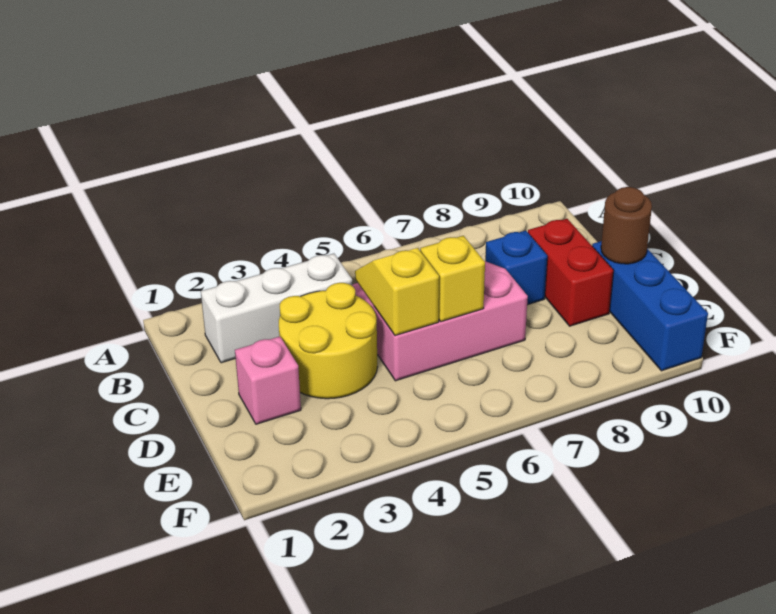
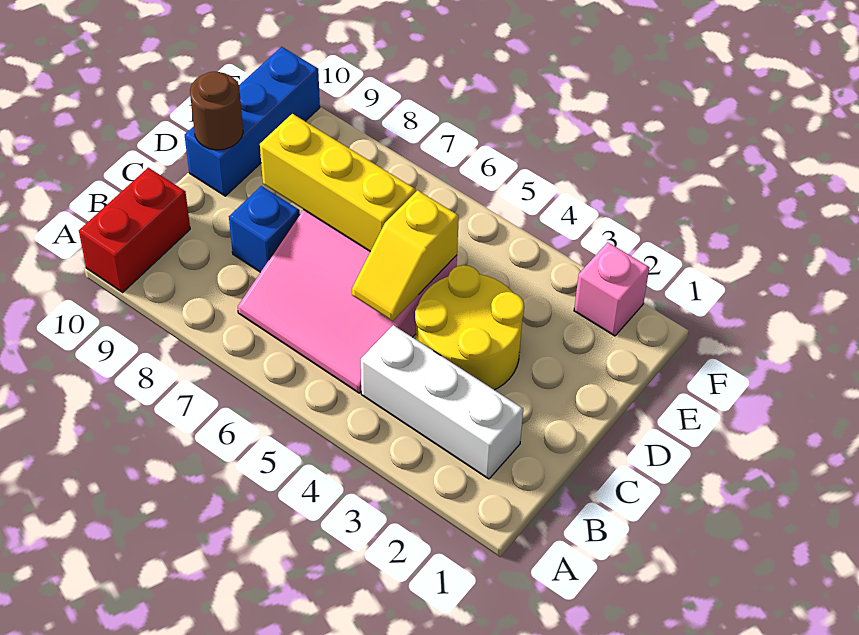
red 1x2 brick [528,219,613,326] -> red 1x2 brick moved to [79,168,190,292]
pink 1x1 brick [235,336,301,424] -> pink 1x1 brick moved to [574,242,649,336]
yellow 1x1 brick [420,236,485,322] -> yellow 1x3 brick [260,114,416,252]

